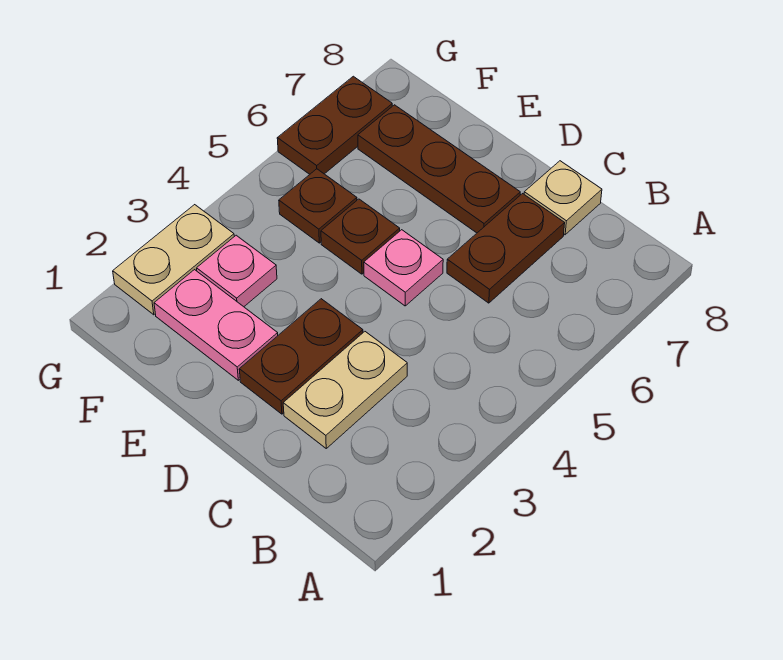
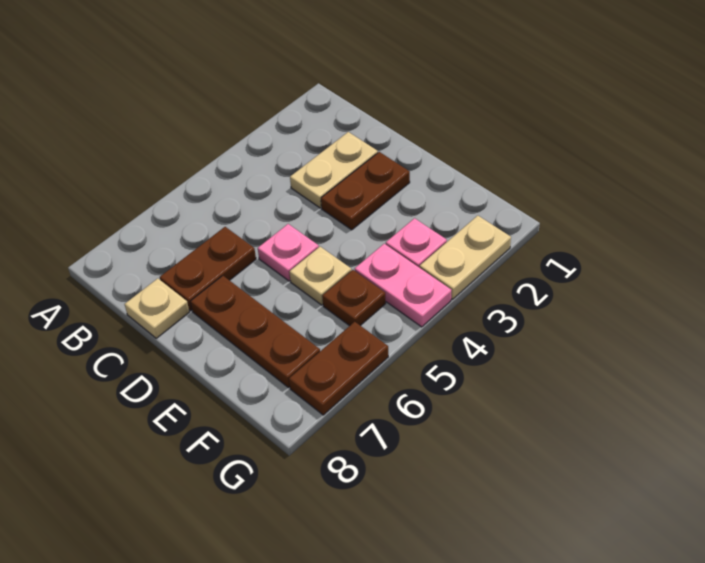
pink 1x2 plate [154,270,278,380] -> pink 1x2 plate moved to [355,244,451,327]
brown 1x1 plate [321,199,400,274] -> tan 1x1 plate [290,247,351,305]

